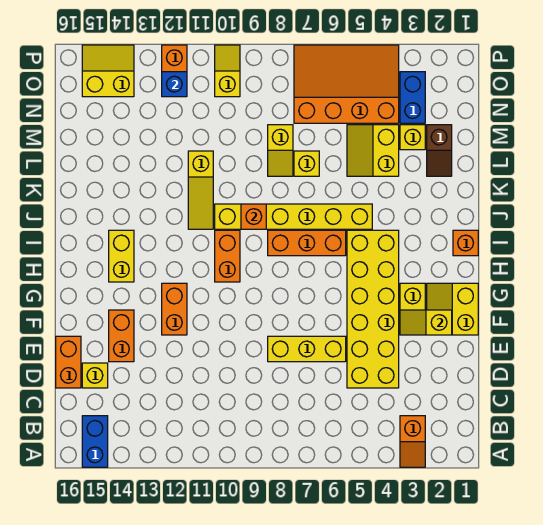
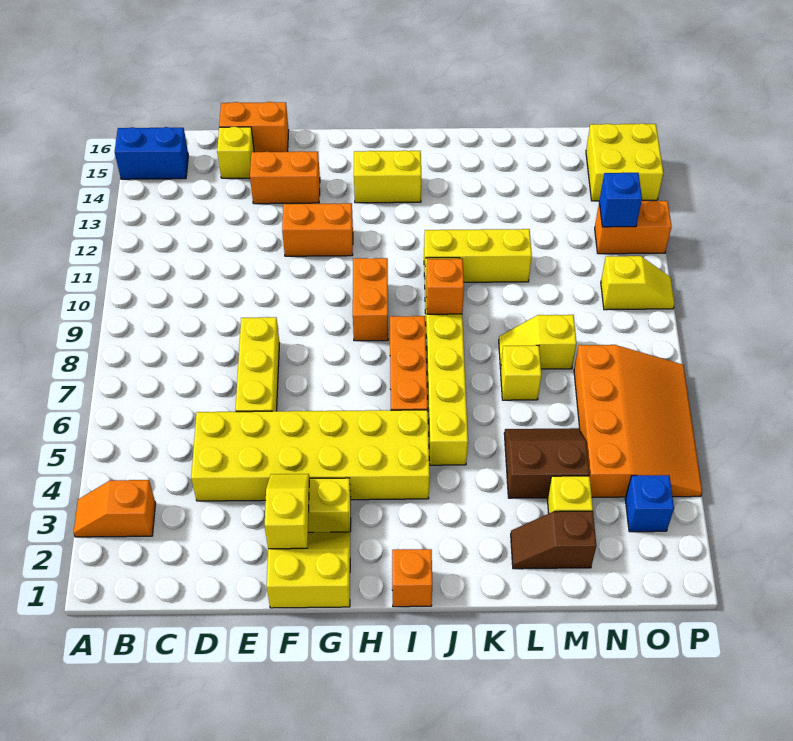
orange 1x2 brick [215,230,240,282] -> orange 1x2 brick turned to [353,258,388,341]
yellow 1x3 slope [188,151,213,229] -> yellow 1x3 brick [424,229,532,282]
yellow 2x2 slope [347,125,399,176] -> brown 2x2 slope [504,428,589,498]
blue 1x2 brick [400,72,425,123] -> blue 1x1 brick [625,475,674,532]
yellow 2x2 slope [82,45,134,97] -> yellow 2x2 brick [586,123,663,201]

